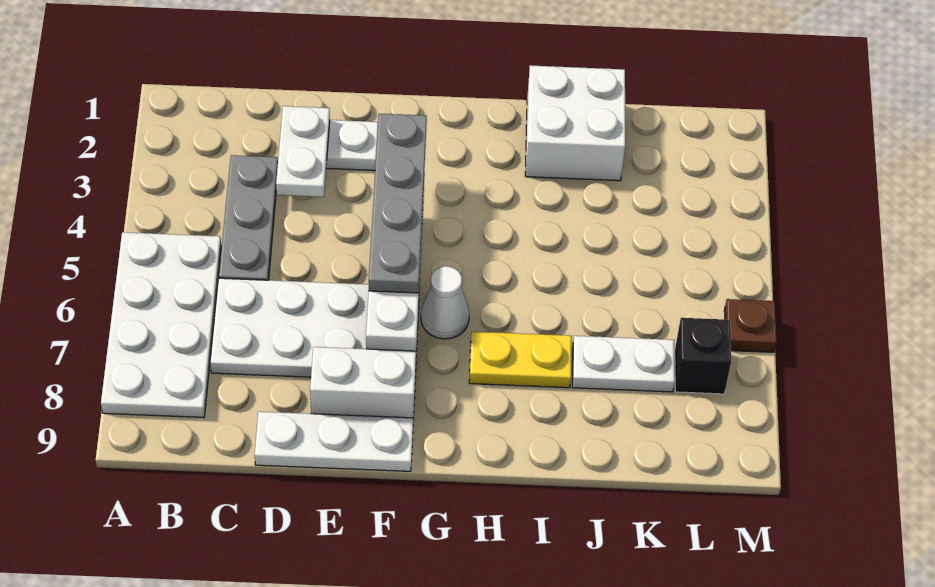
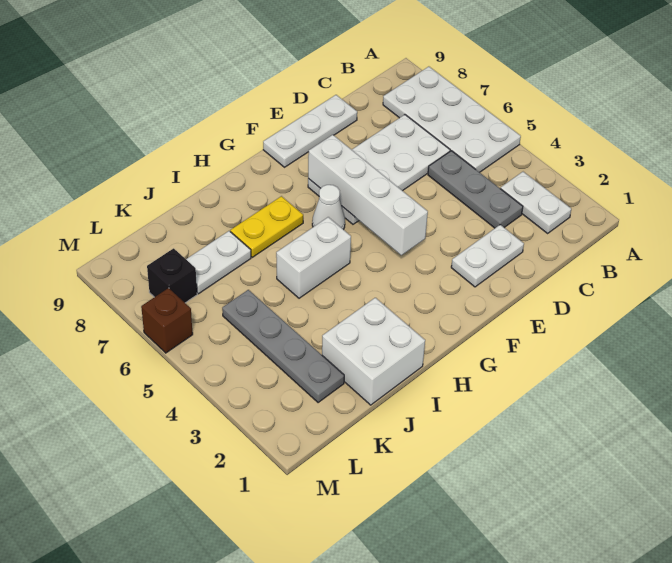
white 1x2 plate [276,106,330,197] -> white 1x2 plate moved to [500,172,571,233]
white 1x2 brick [310,347,416,419] -> white 1x2 brick moved to [276,217,351,298]
grey 1x4 plate [369,114,427,293] -> grey 1x4 plate moved to [222,290,344,403]
brown 1x1 plate [724,299,777,352] -> brown 1x1 brick [141,288,193,353]

